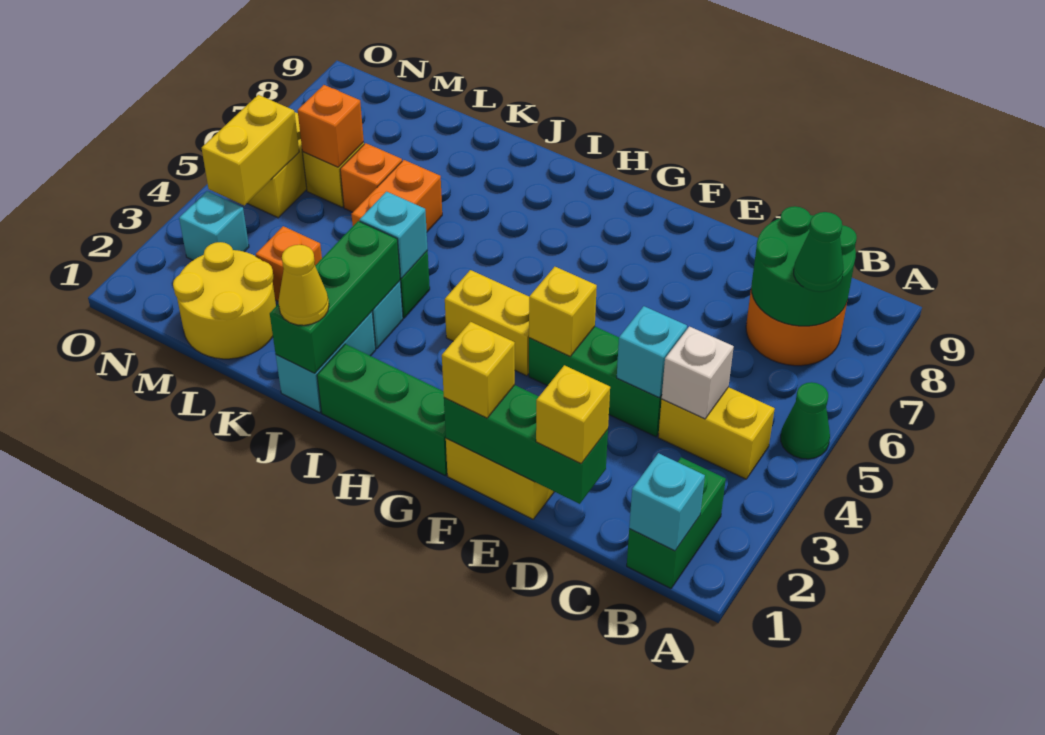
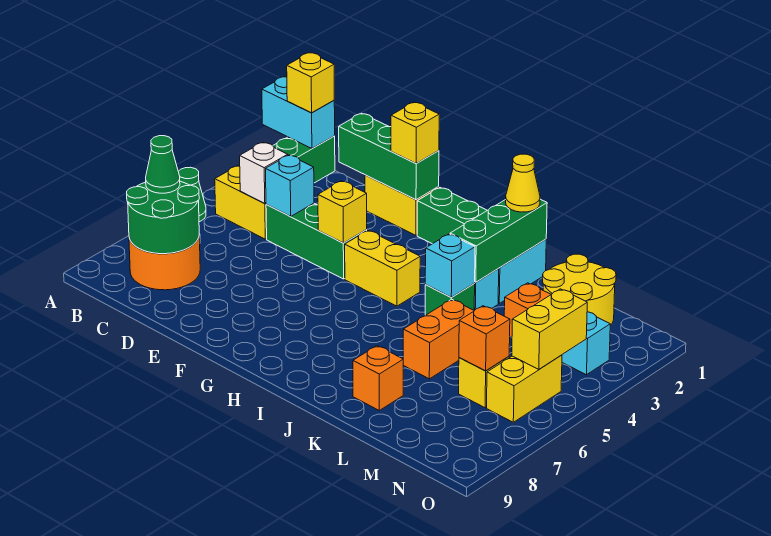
cyan 1x1 brick [629,453,705,551] -> cyan 1x2 brick [262,76,335,149]
yellow 1x1 brick [536,365,610,464] -> yellow 1x1 brick moved to [287,53,334,113]
orange 1x1 brick [340,143,402,212] -> orange 1x1 brick moved to [353,346,403,410]

